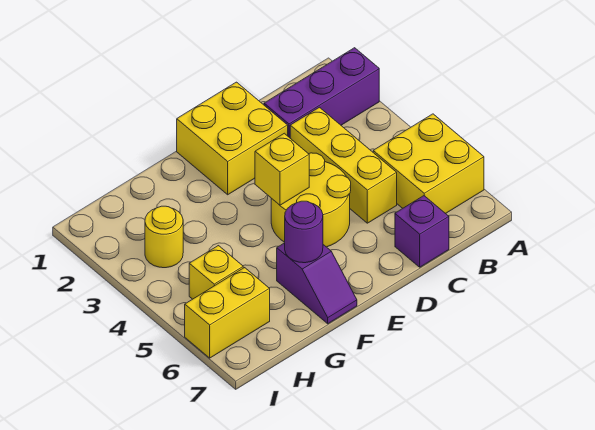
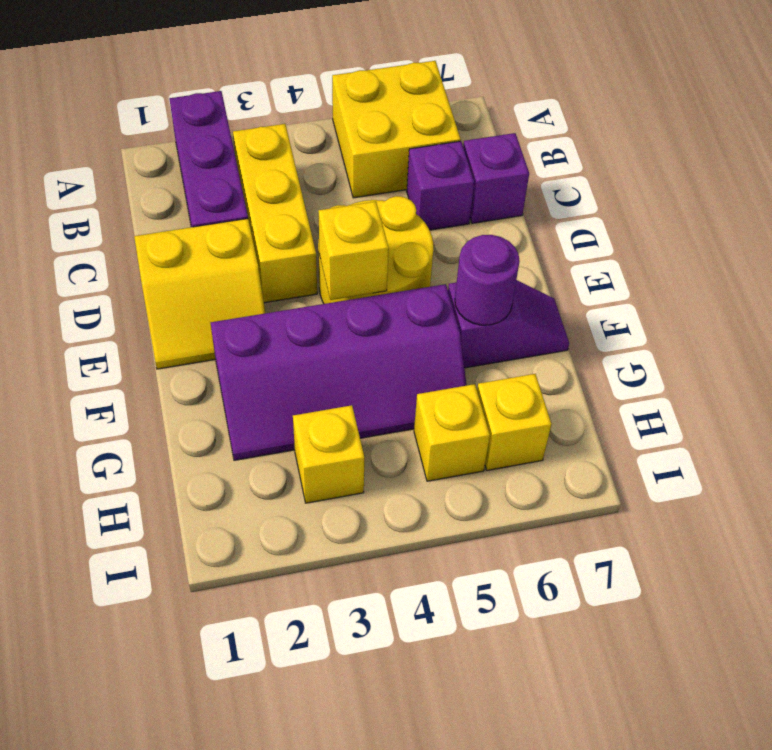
yellow 1x3 brick [290,107,397,223] -> yellow 1x3 brick turned to [233,124,317,303]
none -> purple 1x1 brick [407,141,474,230]
yellow 2x2 brick [177,82,288,195] -> yellow 2x2 slope [134,219,265,369]
none -> purple 2x4 slope [211,284,467,460]
yellow 1x1 round brick [145,206,183,268] -> yellow 1x1 brick [293,405,365,503]
yellow 1x2 brick [185,268,270,358] -> yellow 1x1 brick [477,374,551,470]

